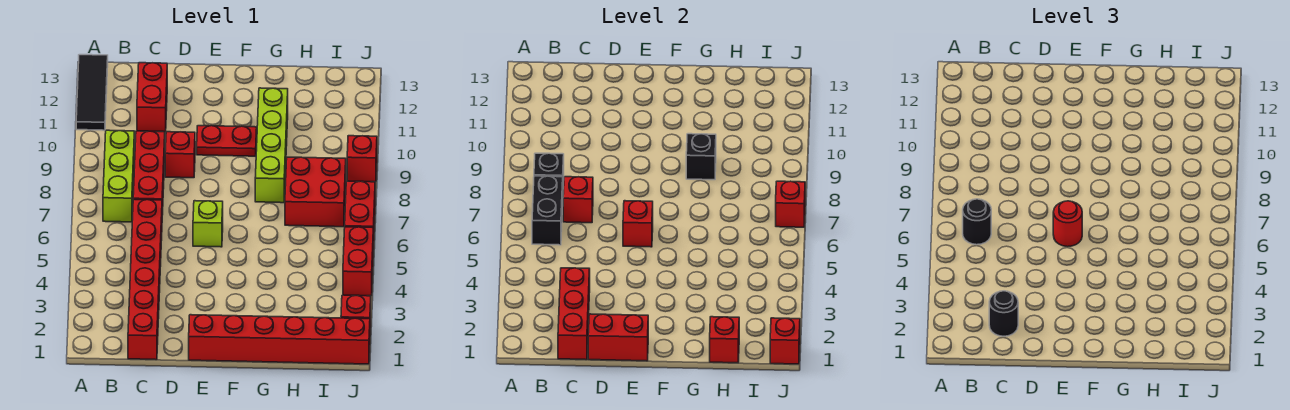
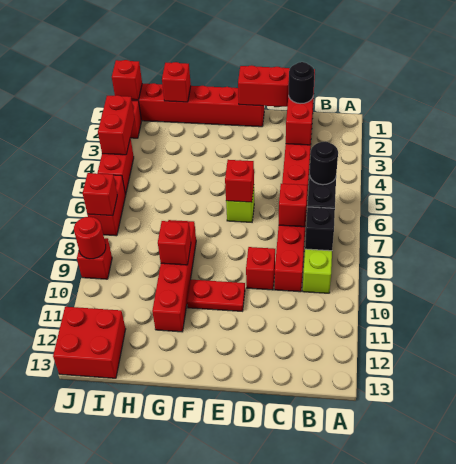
black 1x3 tile [76,55,108,130] -> none
red 1x2 brick [137,63,167,132] -> red 1x2 brick moved to [98,95,134,155]
red 1x1 round brick [1053,201,1082,247] -> red 1x1 round brick moved to [74,217,106,259]
lime 1x4 brick [255,88,288,203] -> red 1x4 brick [152,220,196,332]
black 1x1 brick [686,134,716,180] -> red 1x1 brick [158,221,191,265]
red 2x2 brick [285,157,346,227] -> red 2x2 brick moved to [53,307,126,378]

